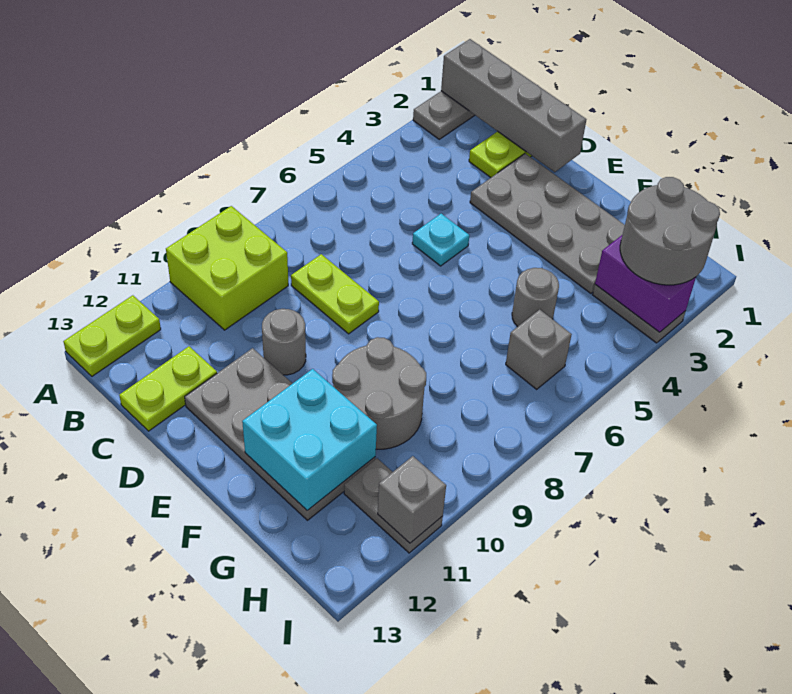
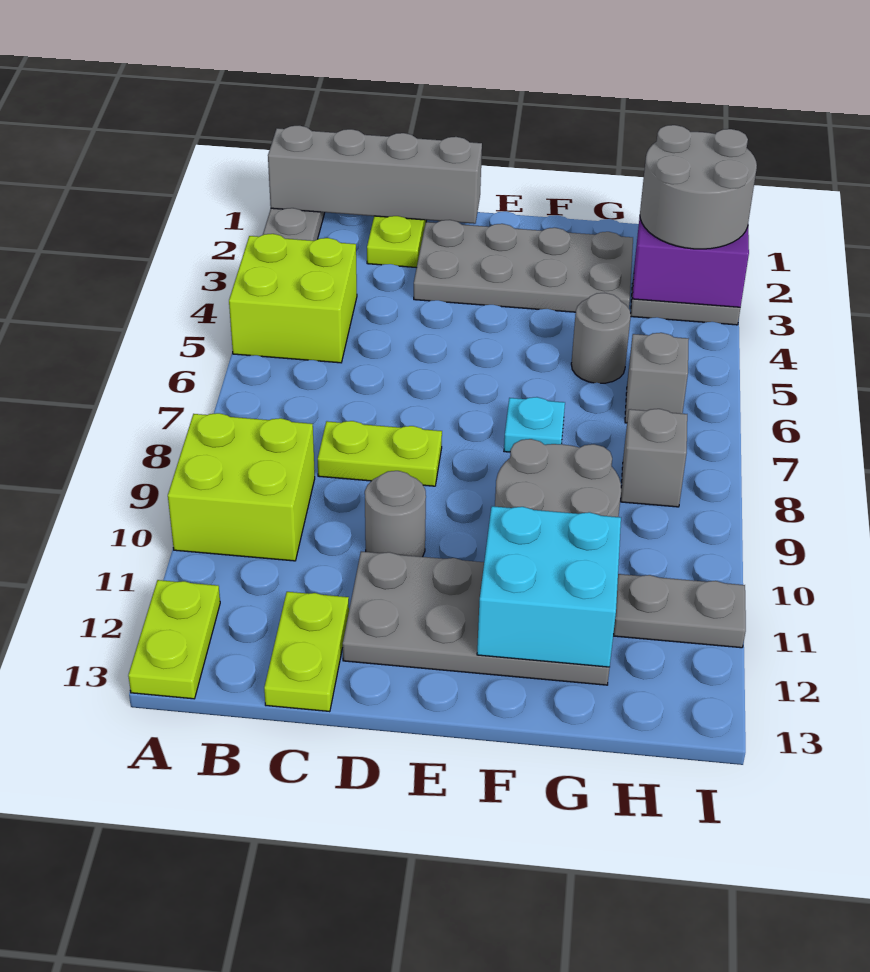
none -> lime 2x2 brick [229,234,357,363]
cyan 1x1 plate [412,214,469,266] -> cyan 1x1 plate moved to [504,397,565,452]
grey 1x1 brick [378,456,446,543] -> grey 1x1 brick moved to [621,409,687,507]

